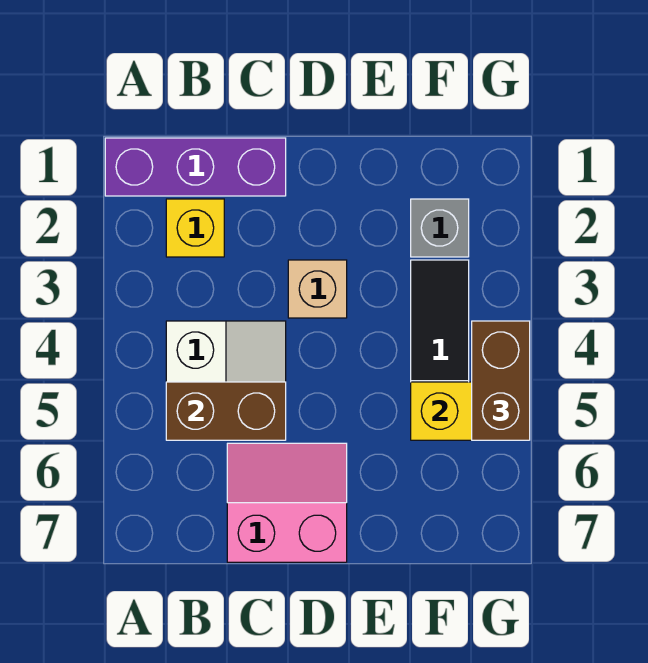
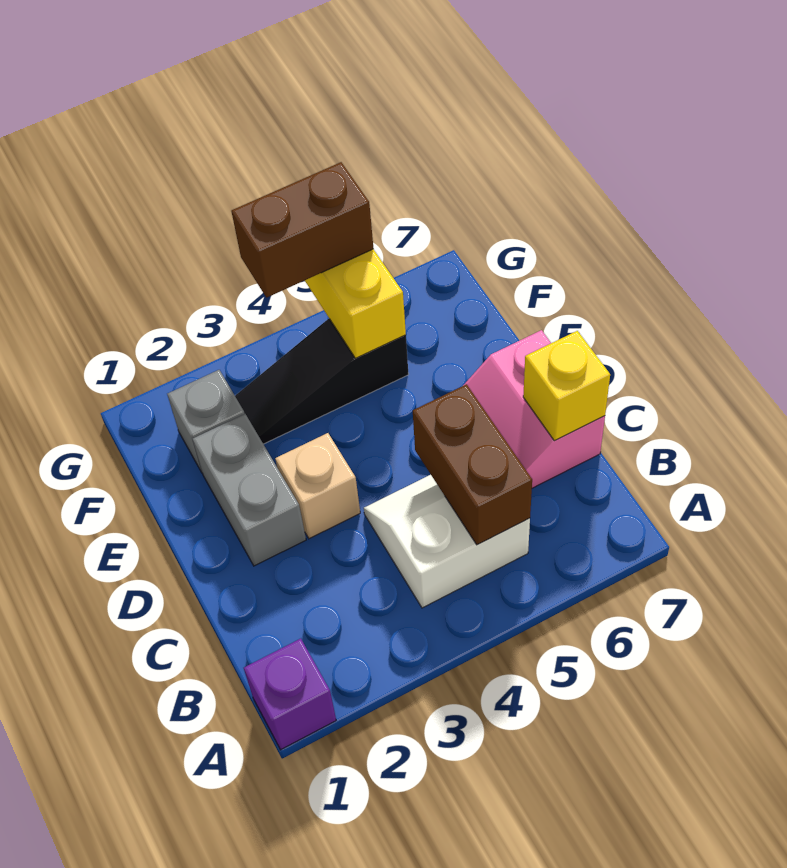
purple 1x3 brick [105,138,286,196] -> purple 1x1 brick [244,639,336,750]
yellow 1x1 brick [166,199,224,257] -> yellow 1x1 brick moved to [523,331,610,441]
none -> grey 1x2 brick [193,414,306,566]

